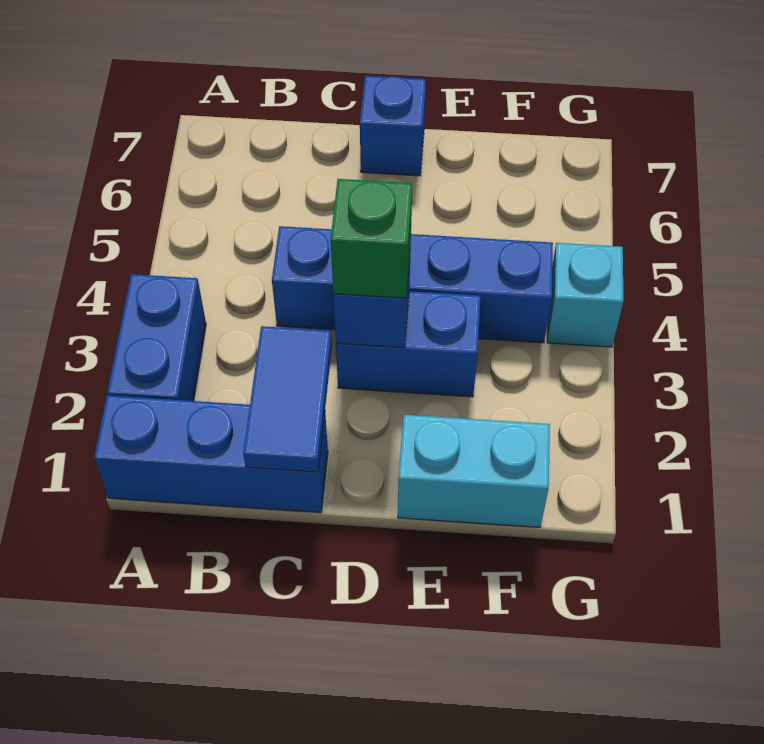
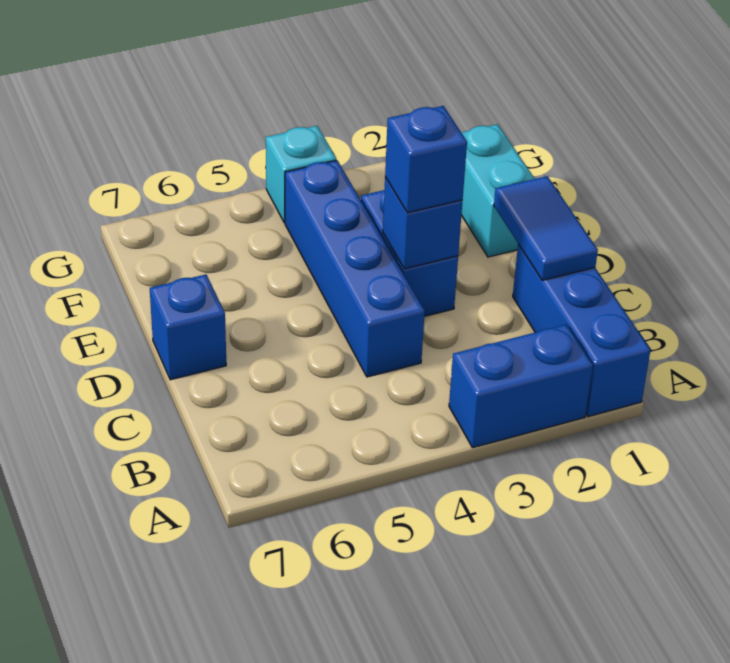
blue 1x2 tile [243,326,332,472] -> blue 1x2 tile turned to [494,176,598,280]
green 1x1 brick [331,179,412,298] -> blue 1x1 brick [385,106,467,213]

